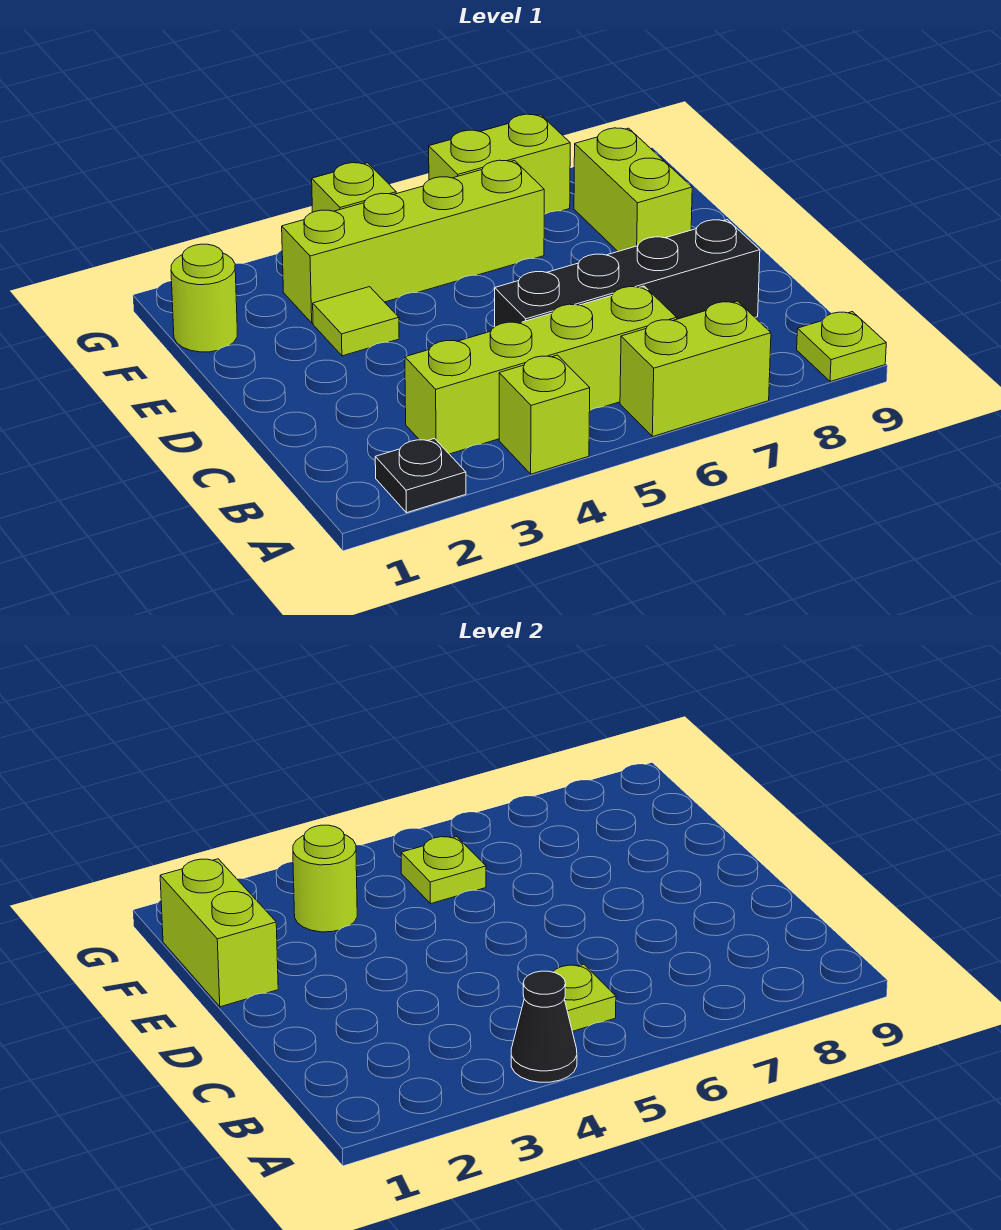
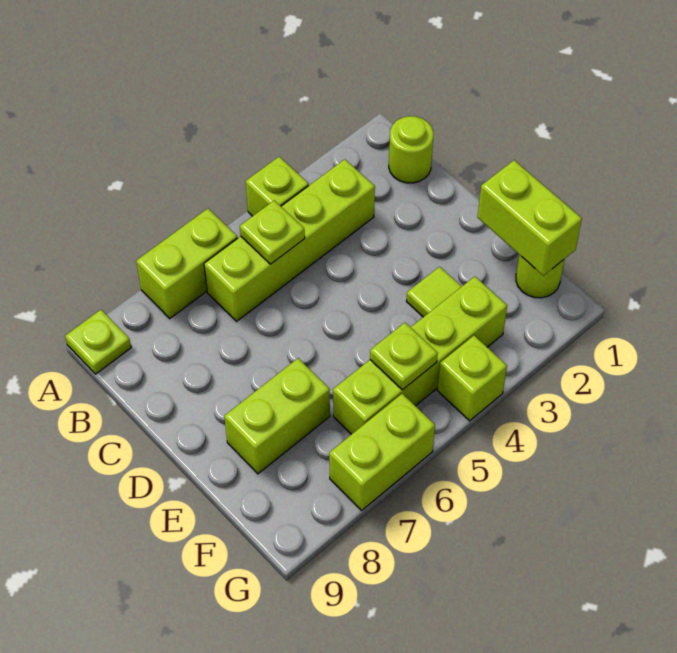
black 1x1 plate [375,439,466,513] -> none
black 1x1 cone [511,971,577,1082] -> none
black 1x4 brick [495,220,760,326] -> none
lime 1x2 brick [574,128,692,251] -> lime 1x2 brick turned to [224,358,330,474]
lime 1x1 round brick [293,825,357,932] -> lime 1x1 round brick moved to [389,116,433,183]

